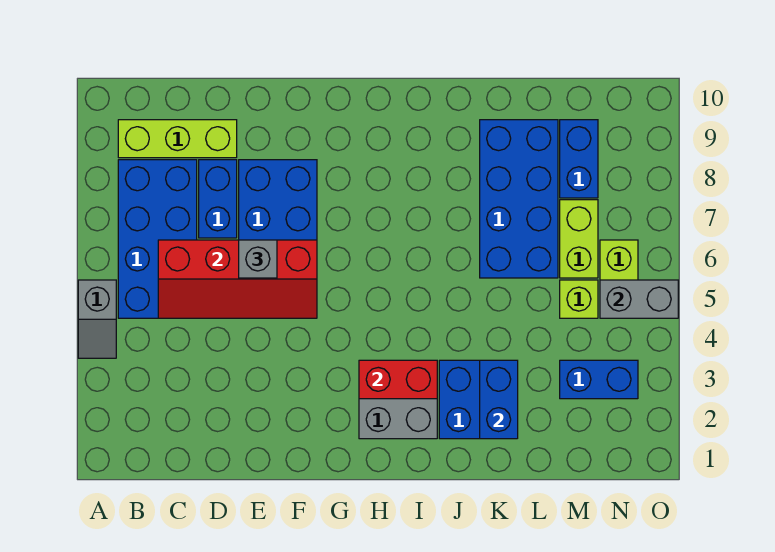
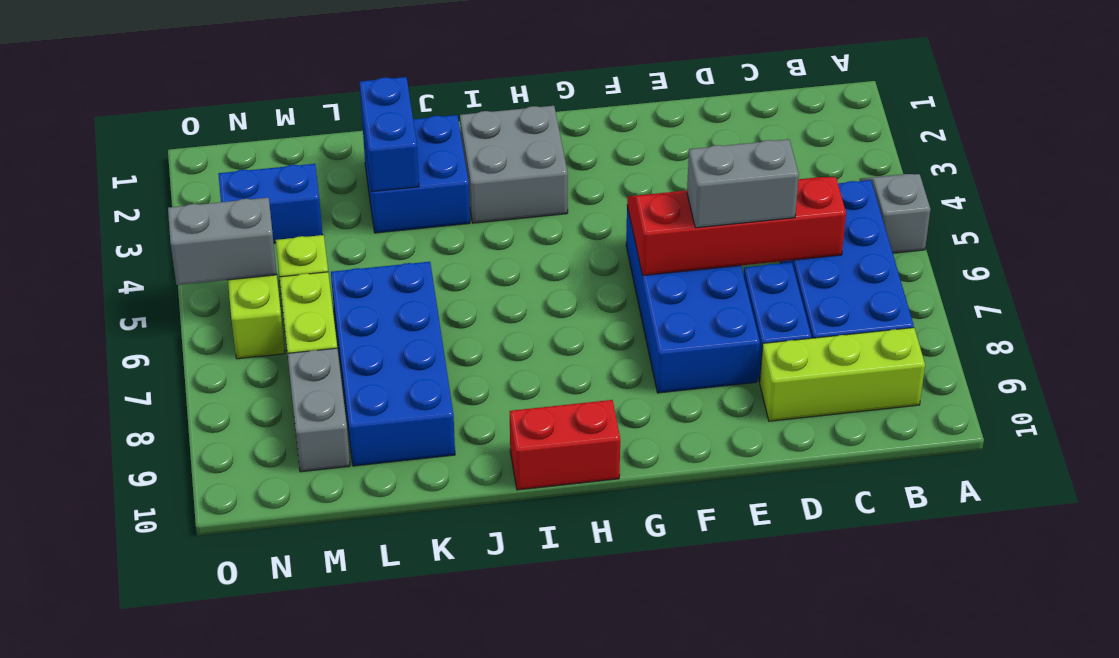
grey 1x1 brick [239,240,277,278] -> grey 1x2 brick [687,139,799,228]
red 1x2 brick [359,360,437,399] -> red 1x2 brick moved to [510,400,620,490]
blue 1x2 brick [560,120,598,198] -> grey 1x2 brick [288,348,350,472]

